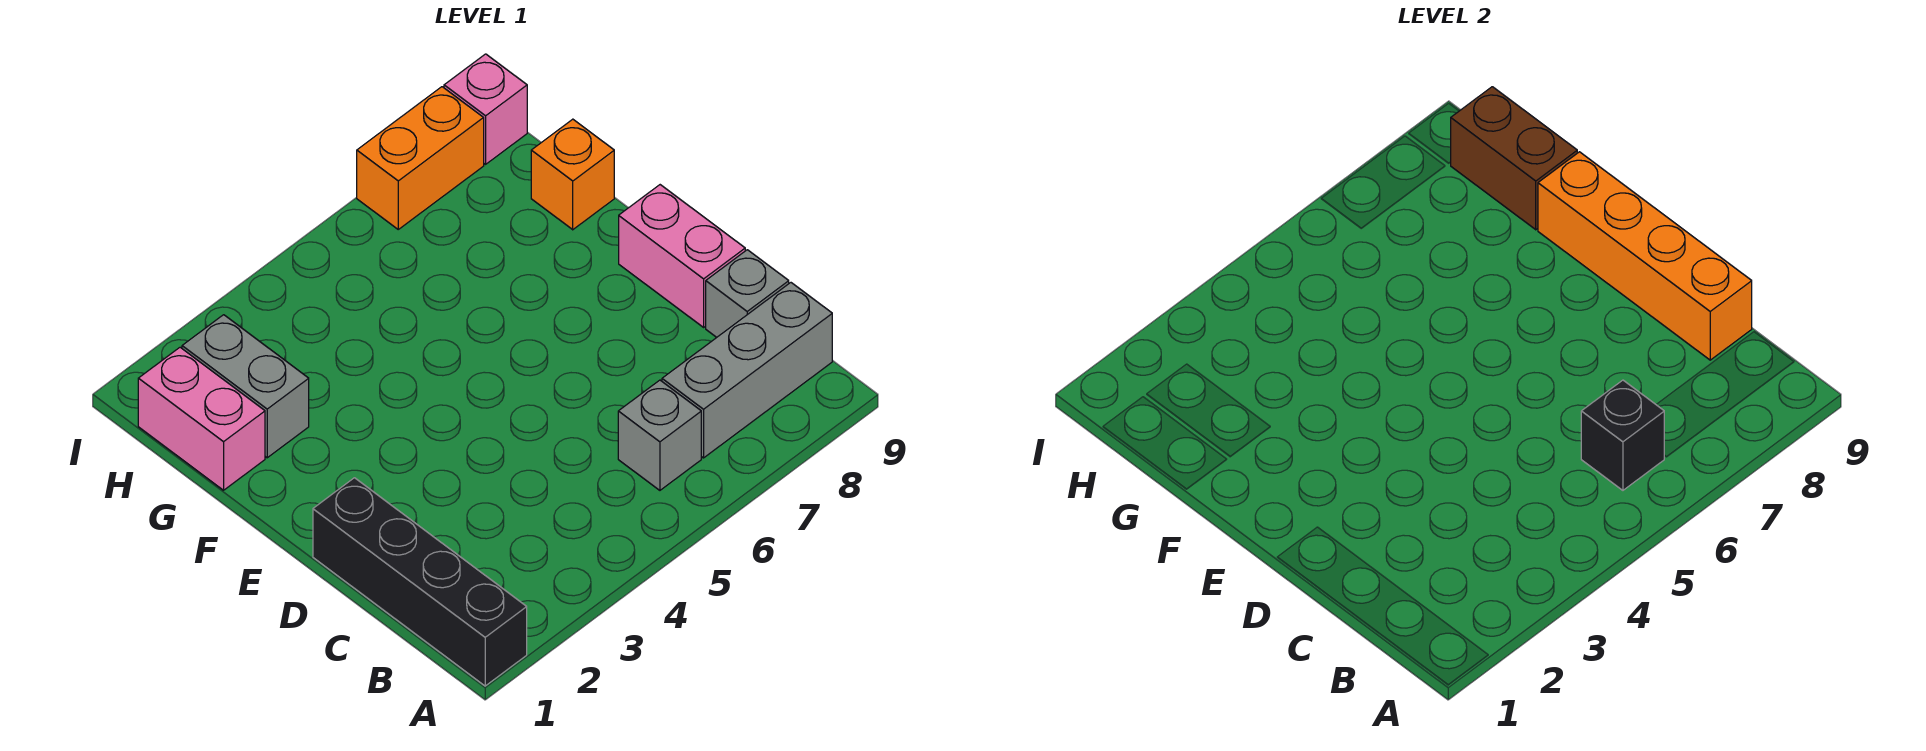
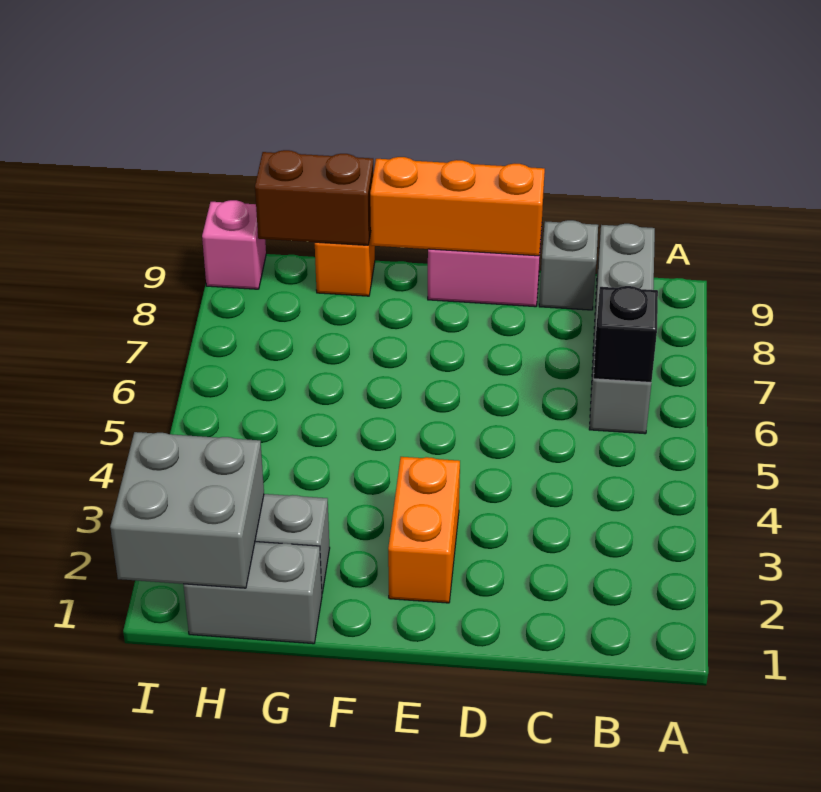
black 1x4 brick [313,478,527,686] -> none
orange 1x4 brick [1538,152,1752,360] -> orange 1x3 brick [370,157,545,256]
pink 1x2 brick [138,347,265,490] -> grey 1x2 brick [183,542,322,644]
none -> grey 2x2 brick [110,432,264,588]
orange 1x2 brick [357,87,484,229] -> orange 1x2 brick moved to [388,457,460,603]

